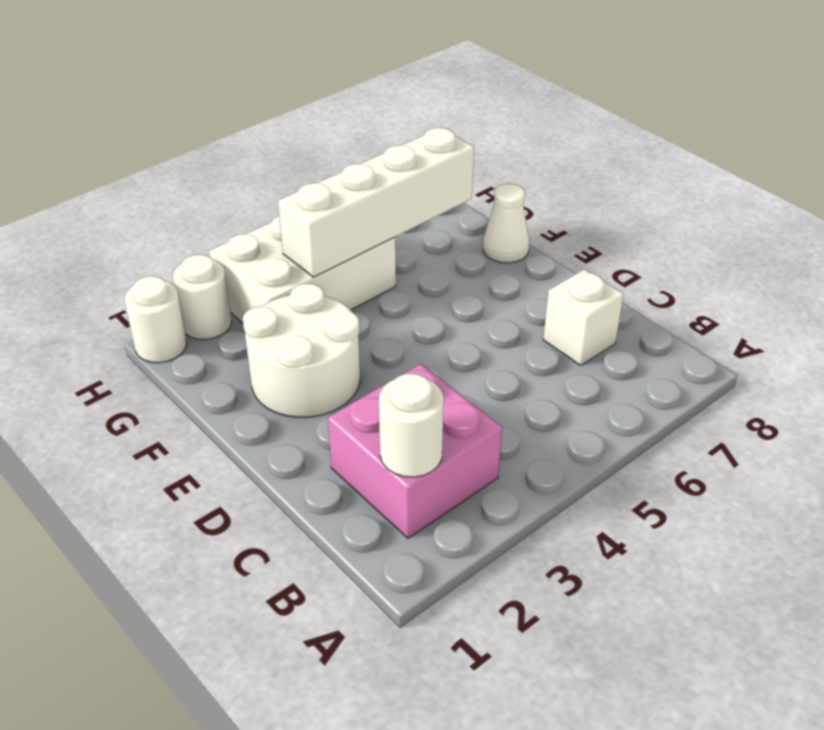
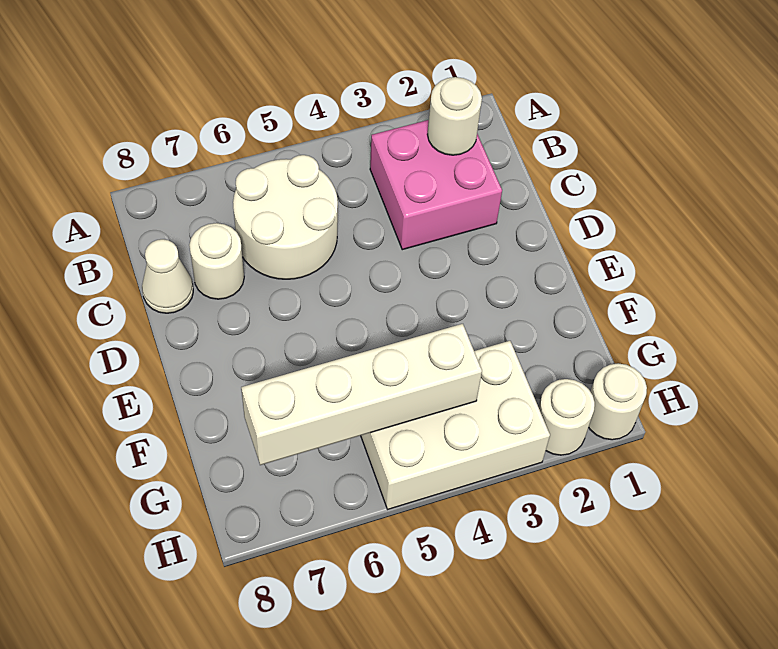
white 1x1 brick [543,269,624,366] -> white 1x1 round brick [189,223,244,299]
white 2x2 round brick [243,284,360,417] -> white 2x2 round brick moved to [233,155,338,279]
white 1x1 cone [483,184,529,263] -> white 1x1 cone moved to [142,239,193,313]

